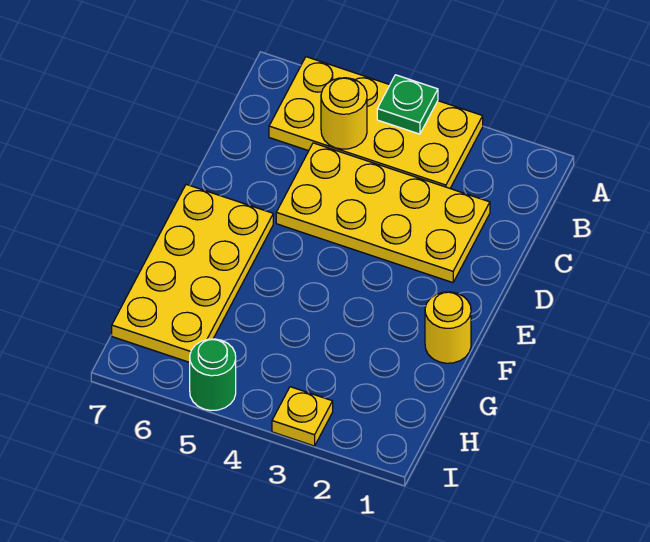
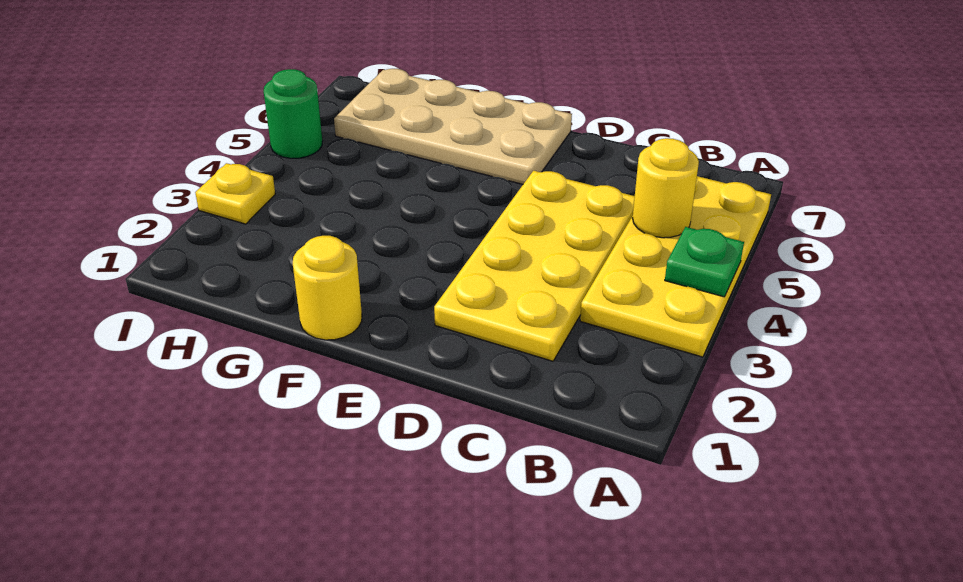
yellow 2x4 plate [112,184,273,362] -> tan 2x4 plate [334,69,572,184]

